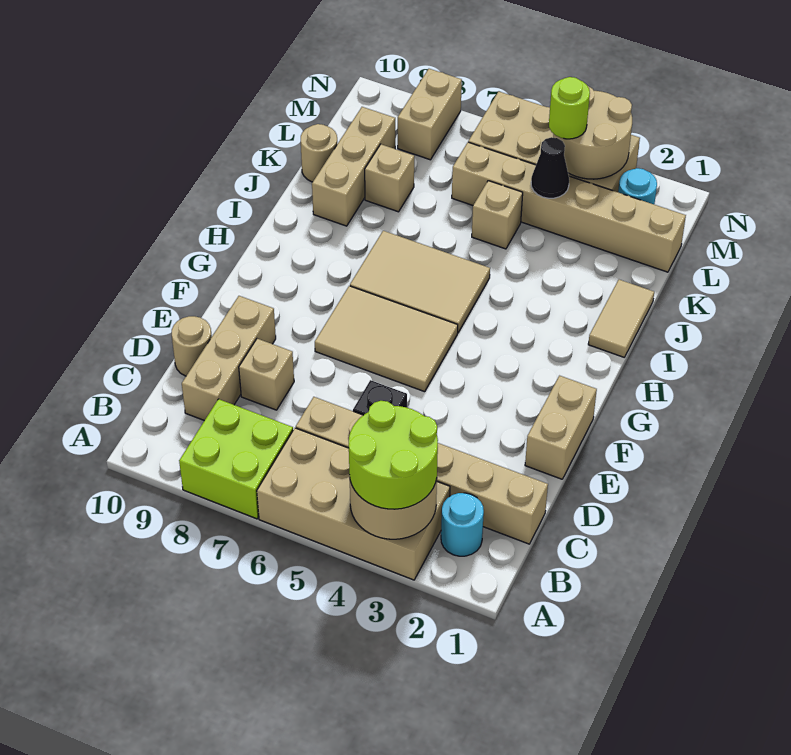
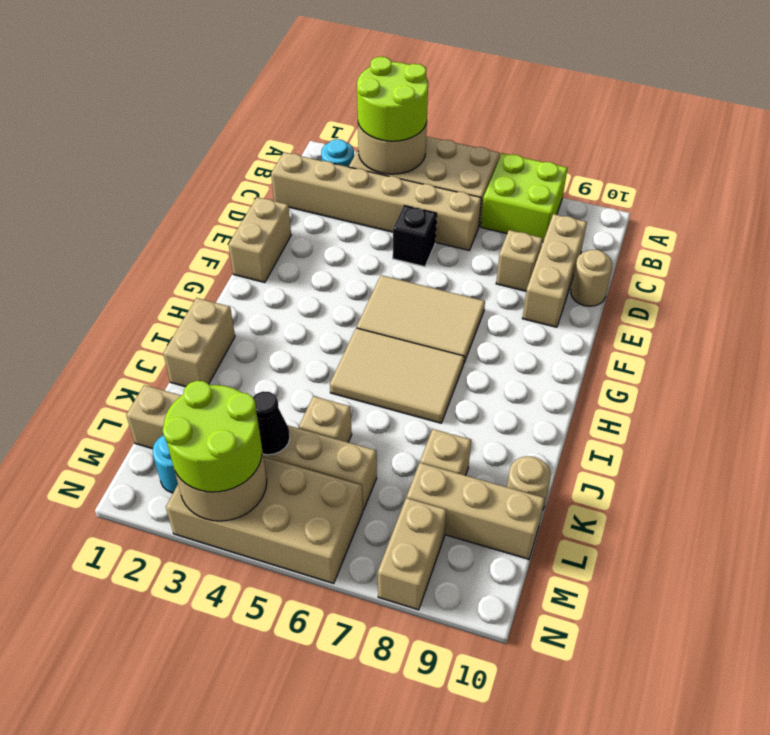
tan 1x2 tile [588,280,654,357] -> tan 1x2 brick [163,298,235,387]
tan 1x3 brick [312,107,395,226] -> tan 1x3 brick turned to [407,463,545,559]
lime 1x1 round brick [549,77,590,139] -> lime 2x2 round brick [163,381,262,492]

